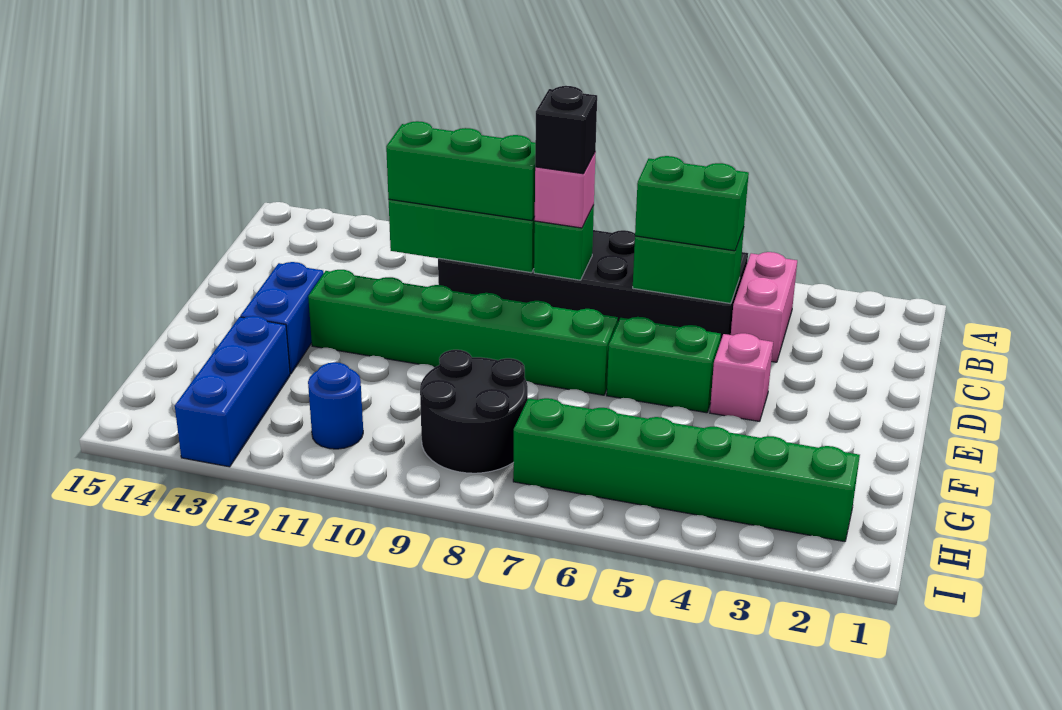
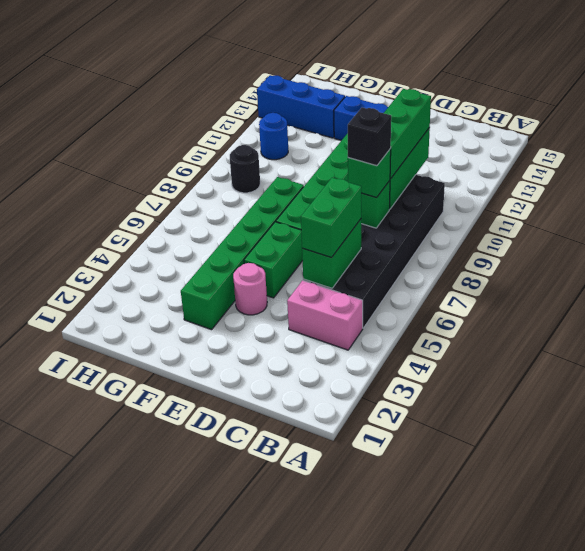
pink 1x1 brick [535,151,596,228] -> green 1x1 brick [348,149,391,198]
pink 1x1 brick [710,333,773,421] -> pink 1x1 round brick [233,263,267,315]
black 2x2 round brick [420,350,528,473] -> black 1x1 round brick [230,145,260,193]
green 1x6 brick [513,398,860,542] -> green 1x6 brick moved to [181,177,304,330]

